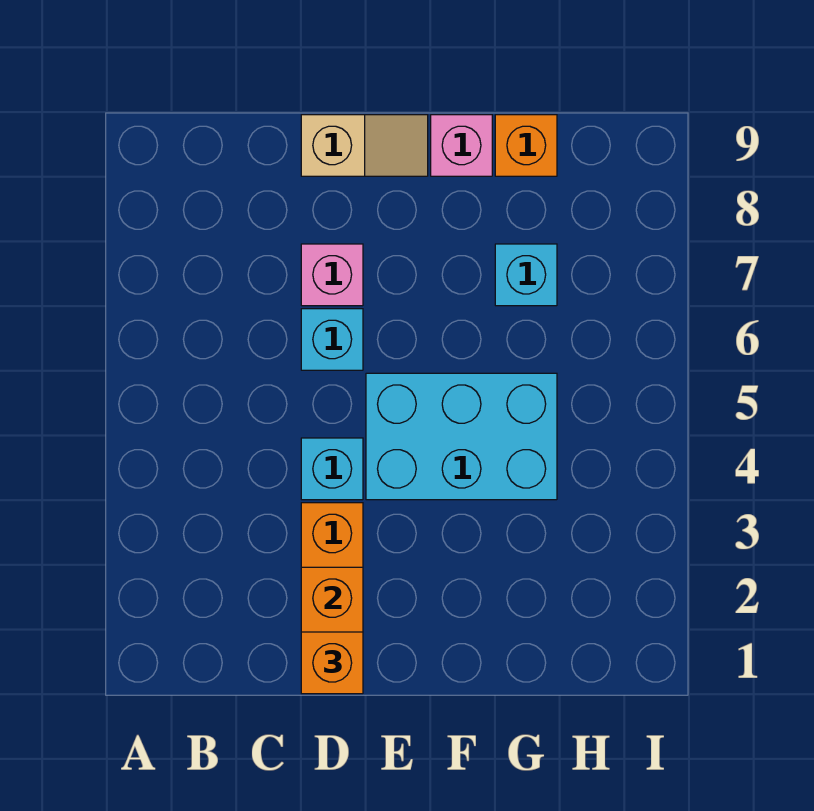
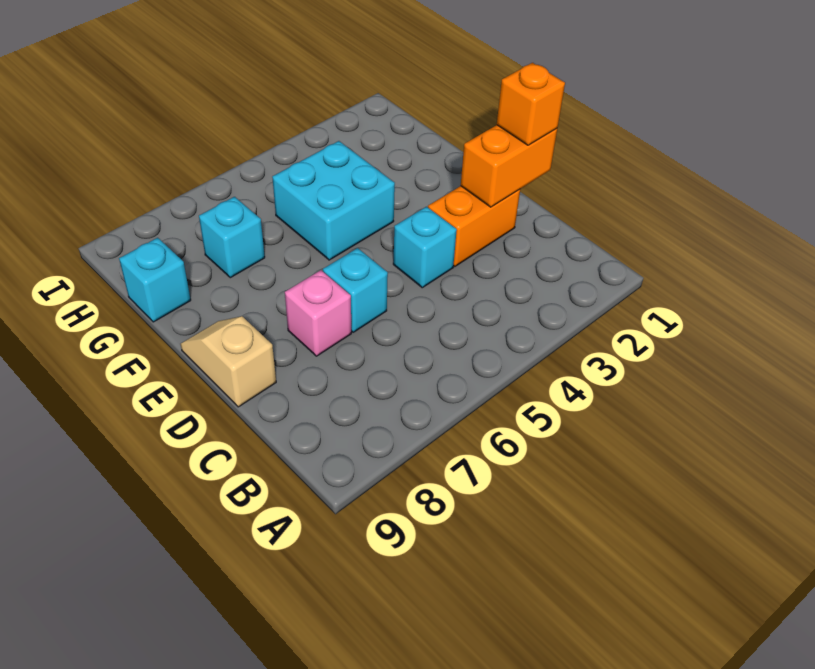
cyan 2x3 brick [366,373,557,500] -> cyan 2x2 brick [272,141,395,260]
pink 1x1 brick [431,115,492,176] -> none
orange 1x1 brick [495,115,557,176] -> cyan 1x1 brick [119,238,191,322]

